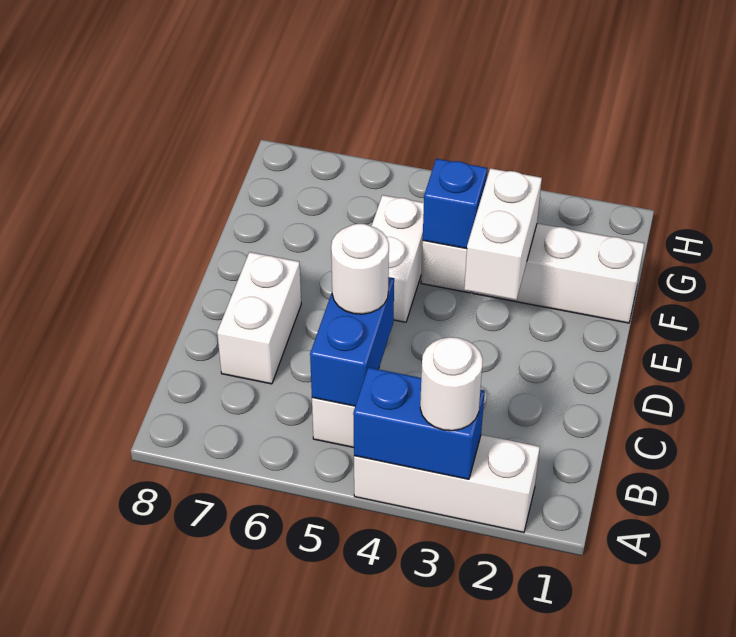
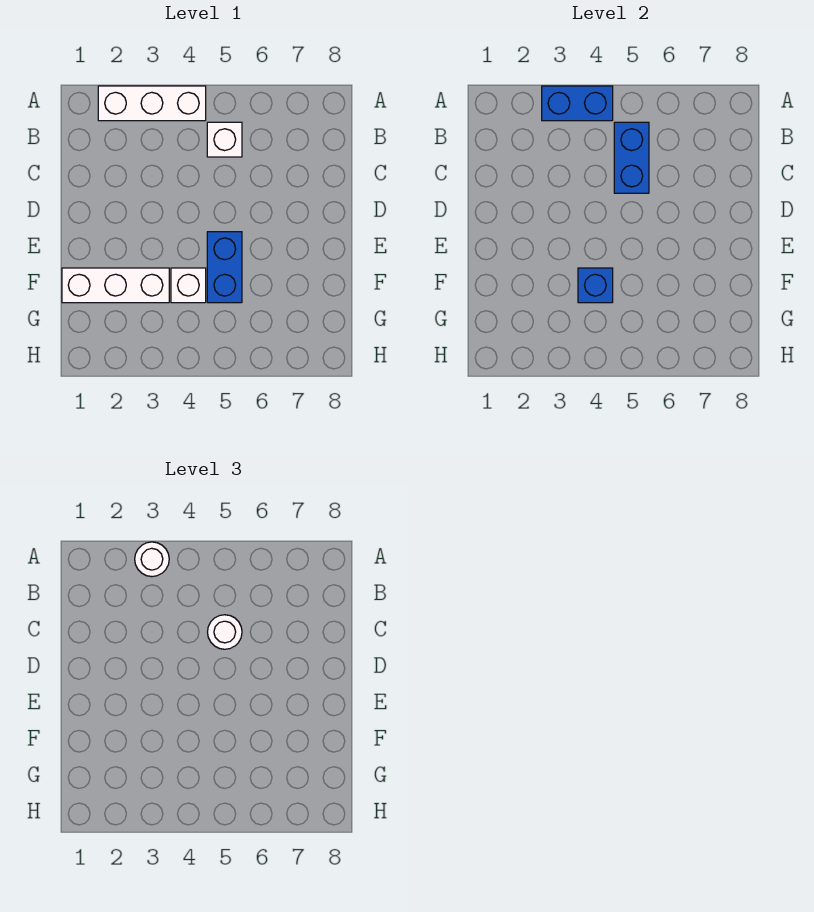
white 1x2 brick [217,252,301,384] -> none
white 1x2 brick [464,168,542,300] -> none
white 1x2 brick [372,195,424,322] -> blue 1x2 brick [207,232,242,303]

